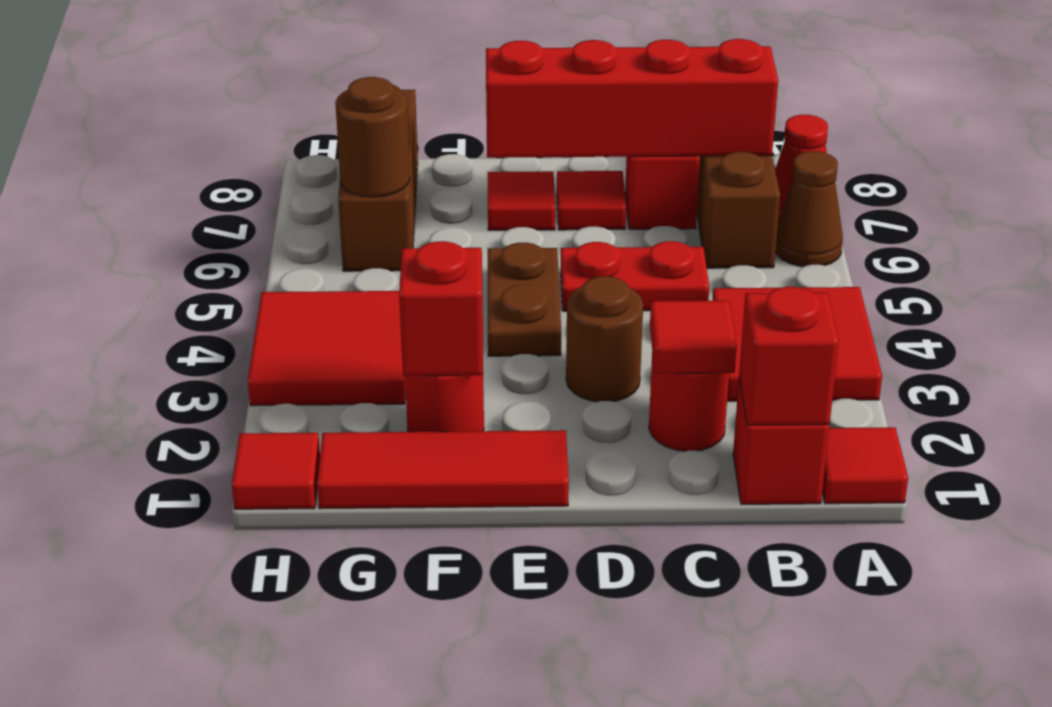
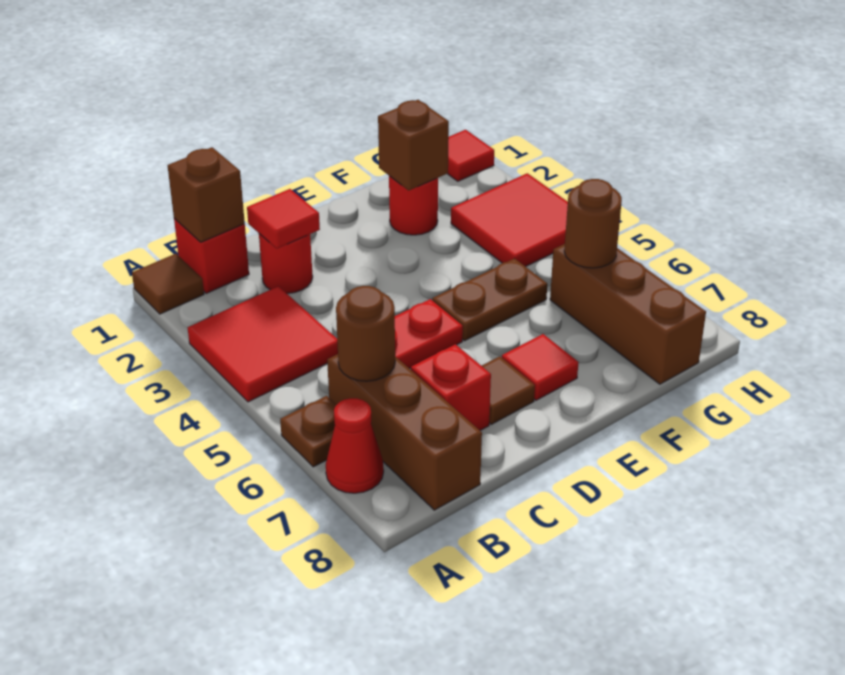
red 1x1 tile [822,427,908,504] -> brown 1x1 tile [132,254,204,314]
brown 1x1 cone [775,151,843,267] -> brown 1x1 plate [280,396,336,467]
red 1x1 brick [739,287,839,425] -> brown 1x1 brick [167,147,245,242]
red 1x4 brick [486,39,778,158] -> none
brown 1x1 round brick [566,276,643,402] -> brown 1x1 round brick moved to [336,286,395,381]
red 1x1 tile [557,171,626,230] -> brown 1x1 tile [482,356,535,424]
red 1x3 tile [317,430,569,509] -> none
brown 1x2 plate [488,242,561,356] -> brown 1x2 plate turned to [432,258,547,341]
red 1x1 brick [399,241,483,376] -> brown 1x1 brick [378,100,449,190]

